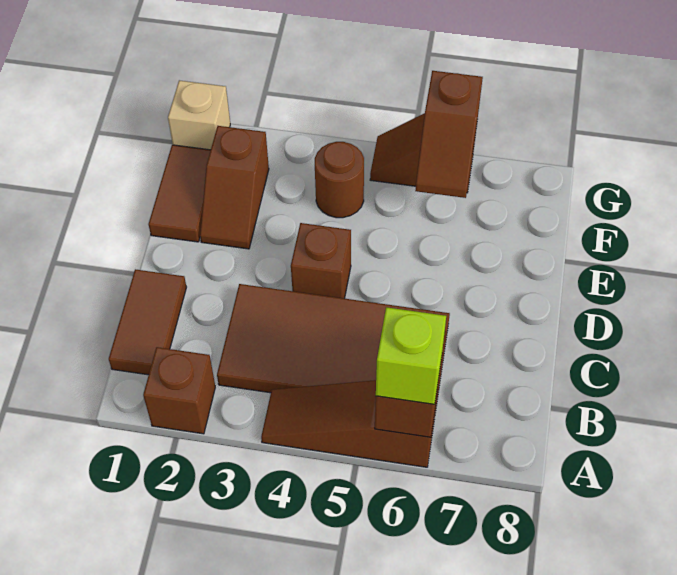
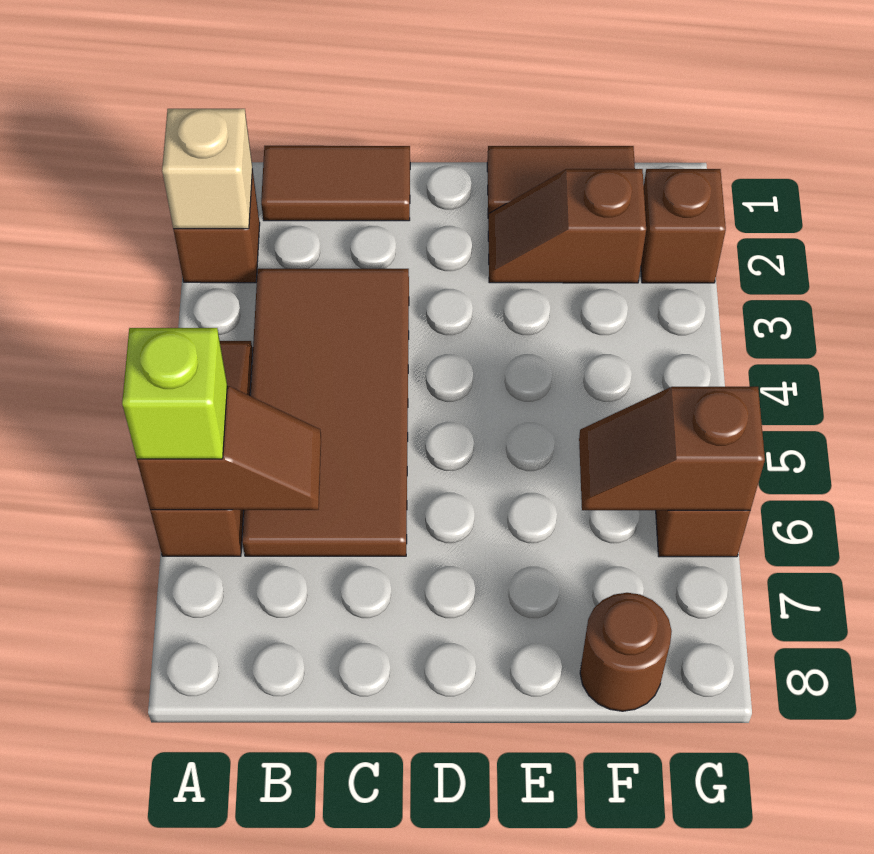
brown 1x1 brick [291,223,351,299] -> brown 1x1 brick moved to [641,169,726,283]
brown 1x1 round brick [315,142,364,218] -> brown 1x1 round brick moved to [580,593,672,711]
tan 1x1 brick [168,80,230,150] -> tan 1x1 brick moved to [162,109,252,229]

